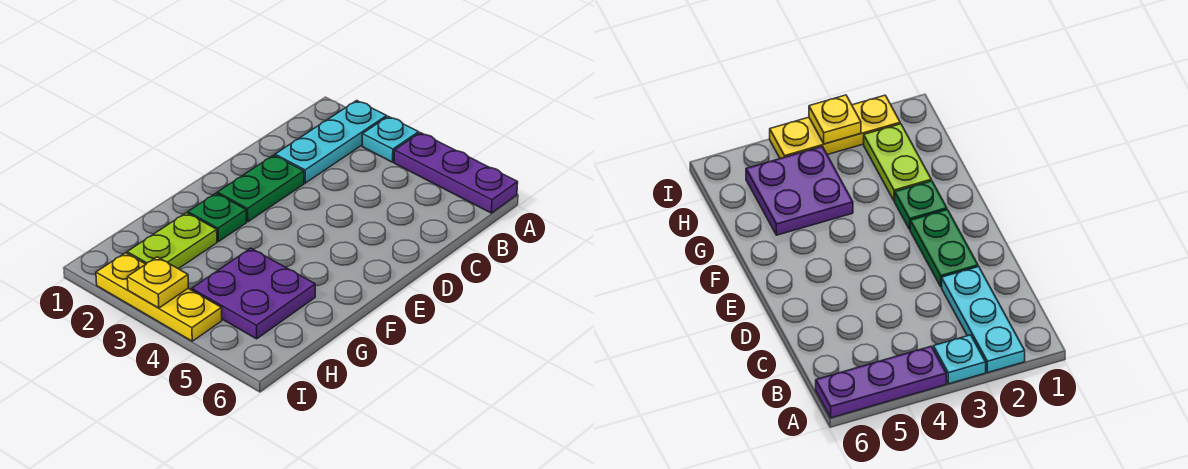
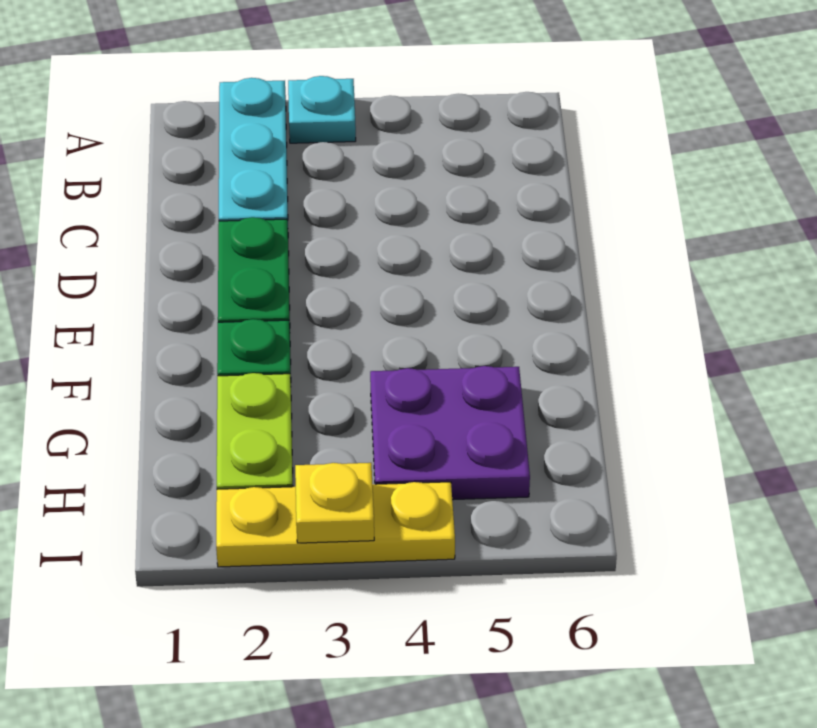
purple 1x3 plate [394,133,518,213] -> none

